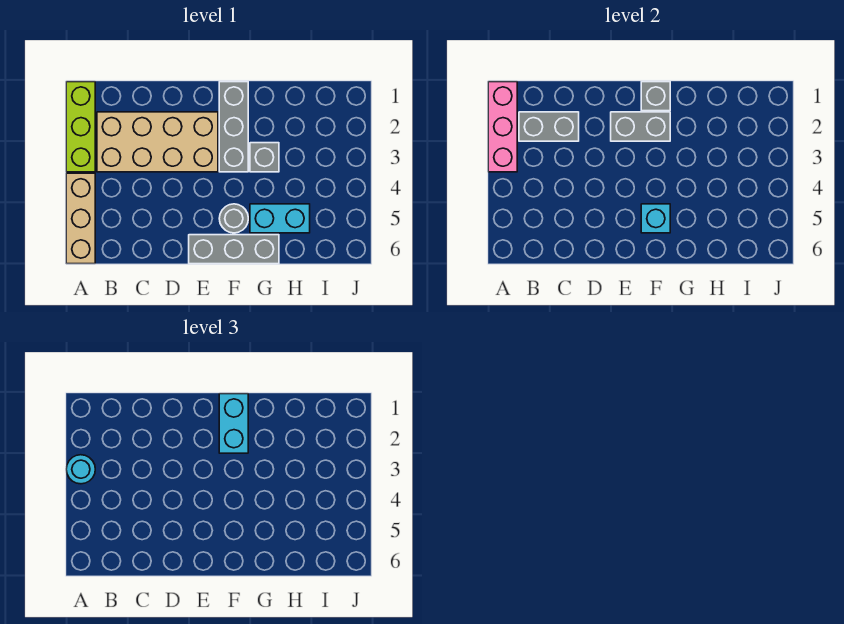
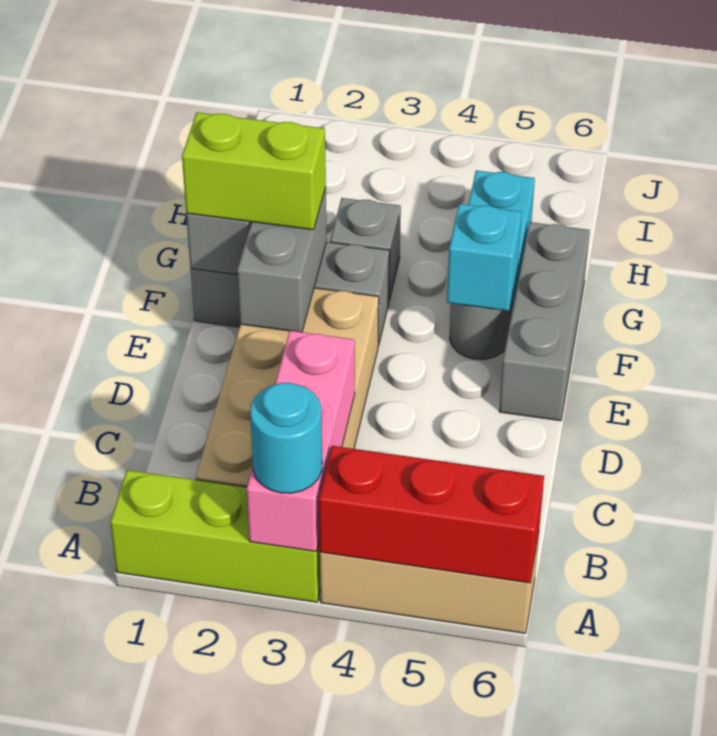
pink 1x3 brick [488,82,517,172] -> pink 1x3 brick turned to [247,331,355,551]
none -> red 1x3 brick [319,446,544,583]
grey 1x2 brick [519,112,579,141] -> none
cyan 1x2 brick [219,394,248,453] -> lime 1x2 brick [182,112,326,230]

